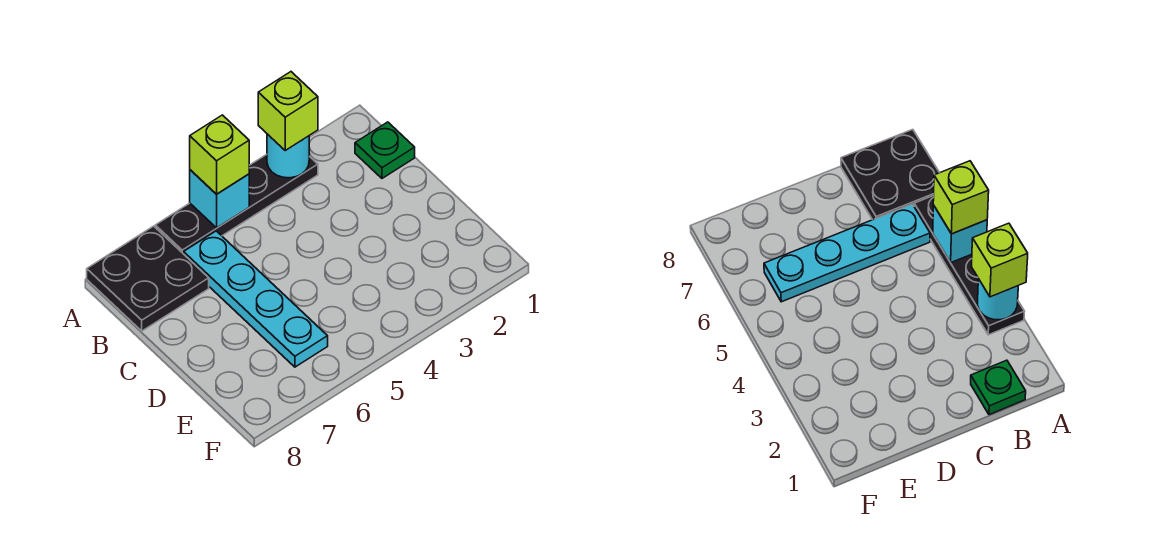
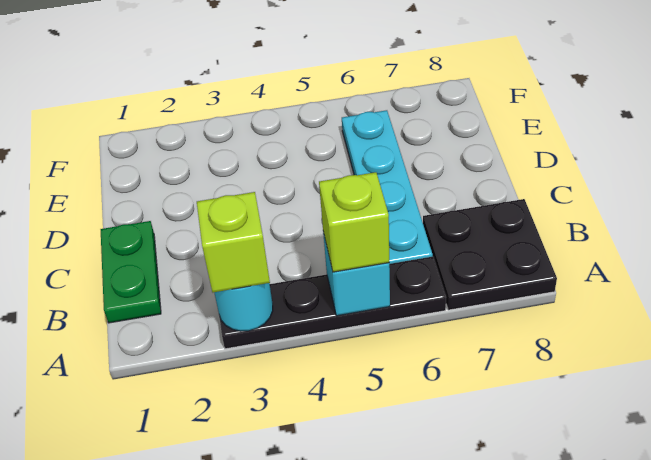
green 1x1 plate [355,122,415,178] -> green 1x2 plate [101,221,161,323]

